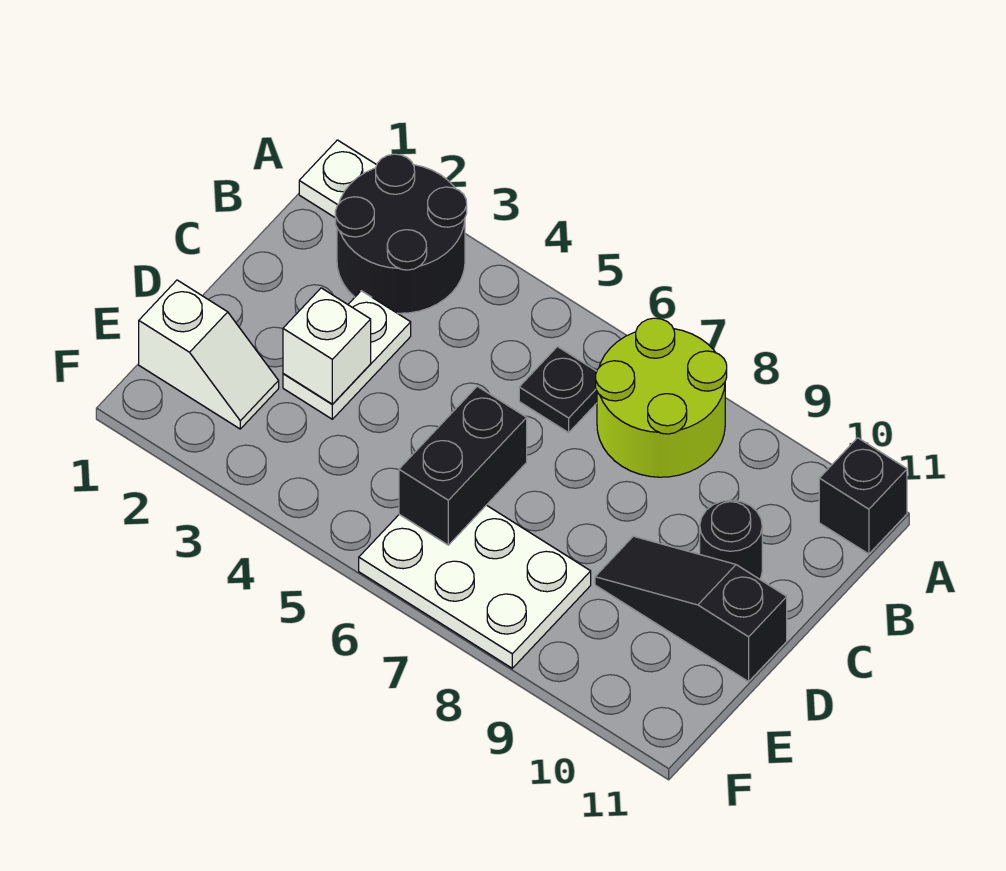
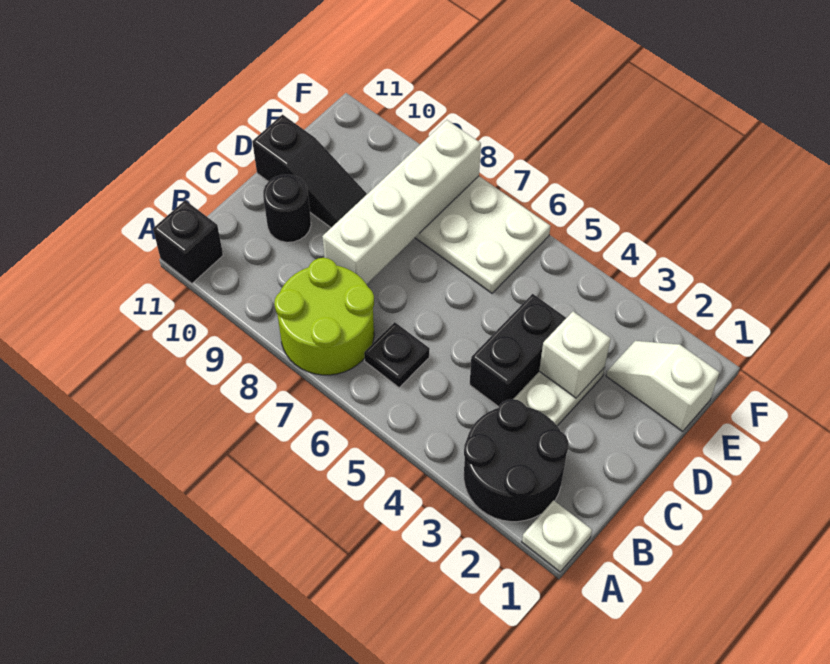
none -> white 1x4 brick [322,120,481,284]
black 1x2 brick [399,386,527,545] -> black 1x2 brick moved to [470,294,566,407]

